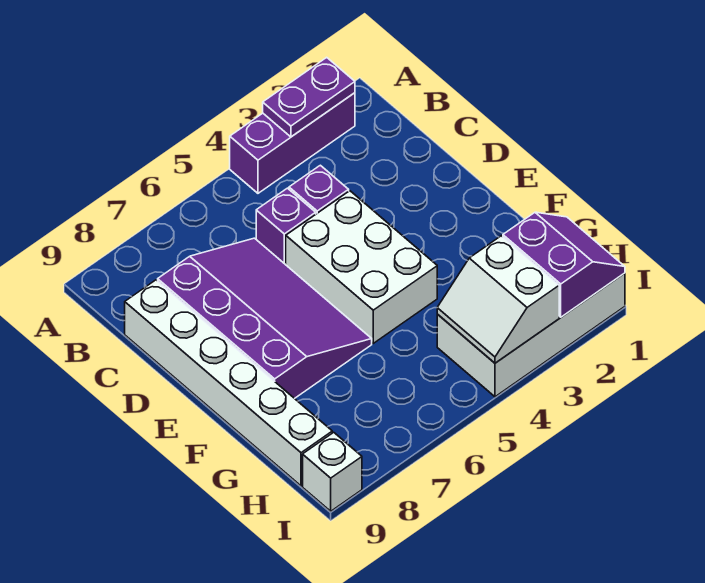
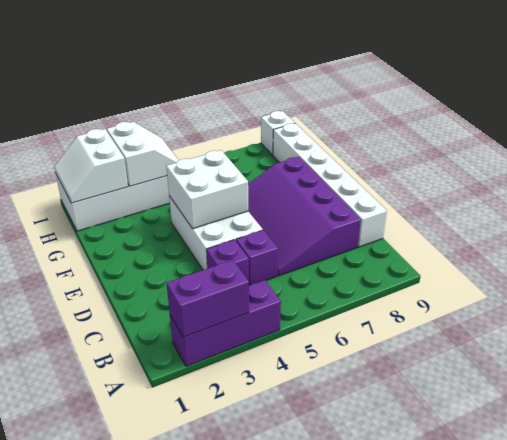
purple 1x2 plate [263,57,355,137] -> purple 1x2 brick [167,260,249,337]
none -> white 2x2 brick [166,150,248,229]
purple 2x2 slope [503,212,625,317] -> white 2x2 slope [54,129,128,203]

